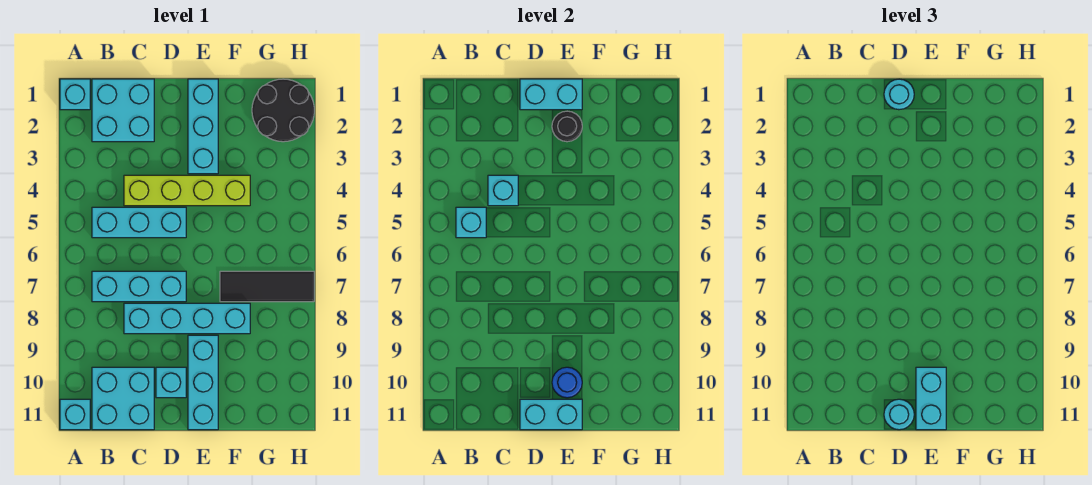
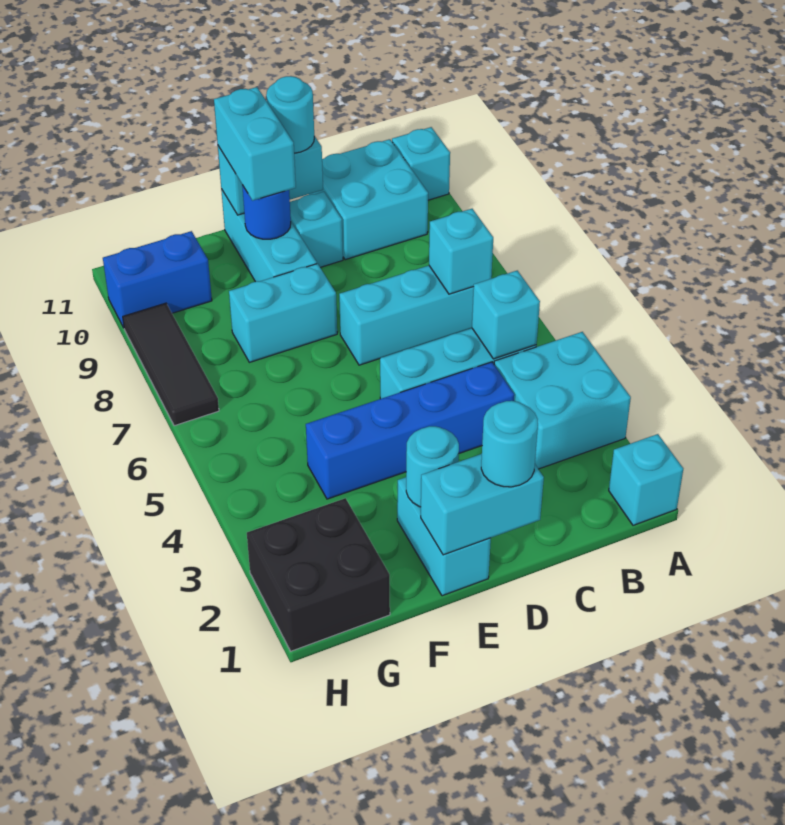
cyan 2x2 brick [92,79,154,142] -> cyan 2x2 brick moved to [494,332,631,469]
lime 1x4 brick [124,175,250,206] -> blue 1x4 brick [306,362,514,499]
cyan 1x1 brick [488,175,518,206] -> cyan 1x1 brick moved to [429,209,493,294]
cyan 1x4 brick [124,303,250,334] -> cyan 1x2 brick [229,264,337,362]
cyan 1x3 brick [188,79,218,174] -> cyan 1x2 brick [397,477,491,596]
black 1x1 round brick [552,111,582,142] -> cyan 1x1 round brick [406,426,459,507]
black 1x3 tile [220,271,314,302] -> black 1x3 tile turned to [123,303,219,426]
black 2x2 round brick [252,79,314,142] -> black 2x2 brick [247,498,390,651]
none -> blue 1x2 brick [103,231,212,328]

